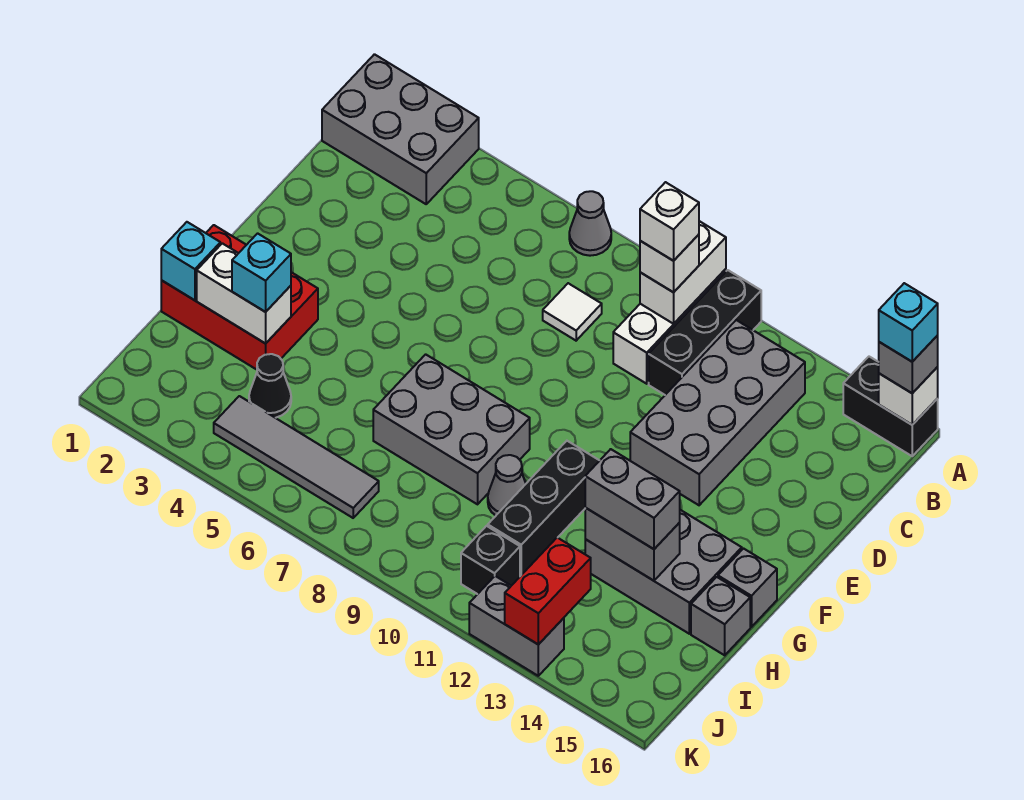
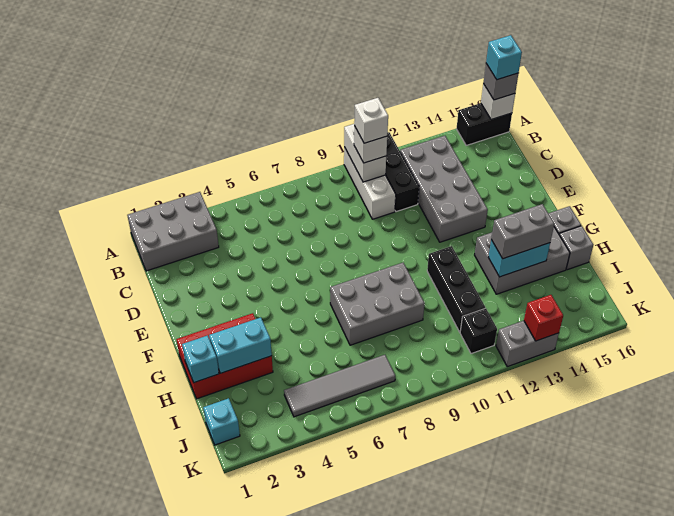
grey 1x1 cone [569,191,611,256] -> none
white 1x1 tile [543,283,602,341] -> none
white 1x2 brick [197,243,291,344] -> cyan 1x2 brick [209,317,272,373]
cyan 1x1 brick [232,233,291,312] -> cyan 1x1 brick moved to [203,398,240,445]
grey 1x1 cone [488,455,526,515] -> none
grey 1x2 brick [585,508,680,581] -> cyan 1x2 brick [488,240,550,277]
black 1x1 cone [249,354,291,418] -> none
red 1x2 brick [505,538,591,645] -> red 1x1 brick [524,295,563,341]

